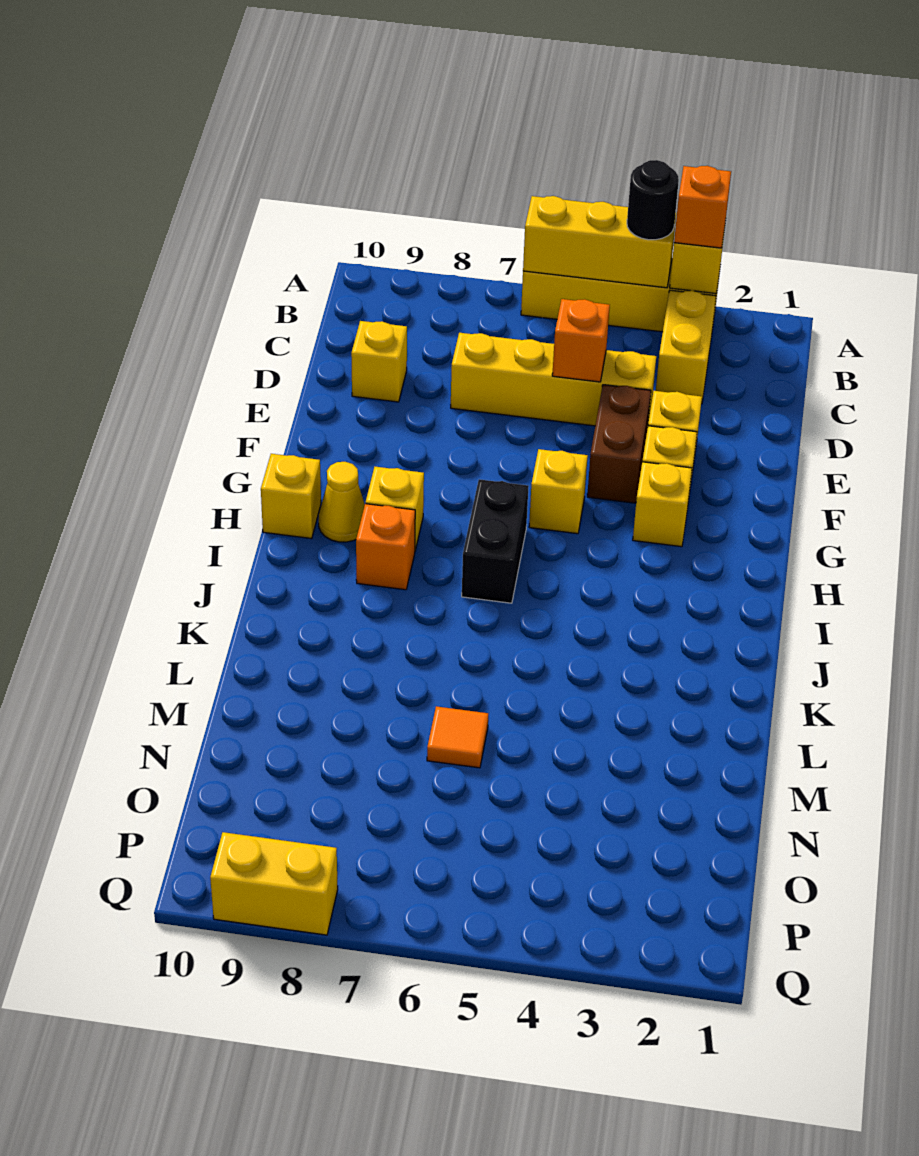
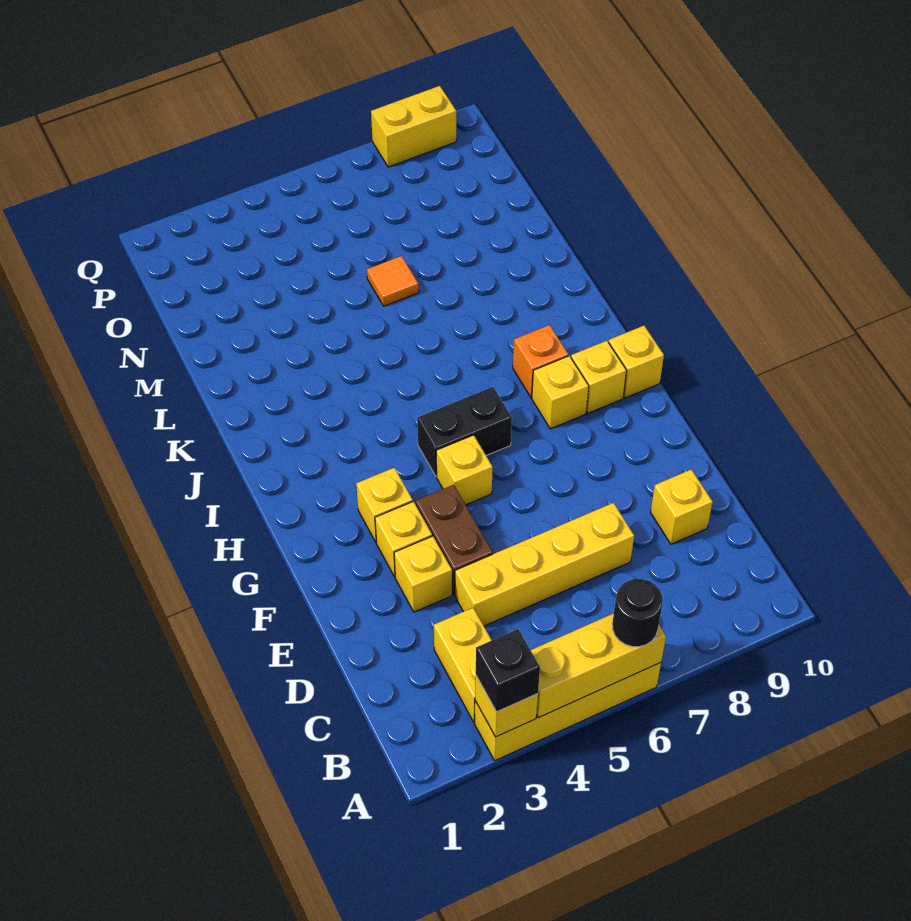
orange 1x1 brick [674,166,731,248] -> black 1x1 brick [476,629,540,712]
black 1x1 round brick [627,160,679,240] -> black 1x1 round brick moved to [612,579,663,647]
orange 1x1 brick [552,299,610,382] -> none
black 1x2 brick [462,479,529,603] -> black 1x2 brick turned to [417,387,512,476]
yellow 1x1 cone [319,462,365,542] -> yellow 1x1 brick [571,341,627,413]

